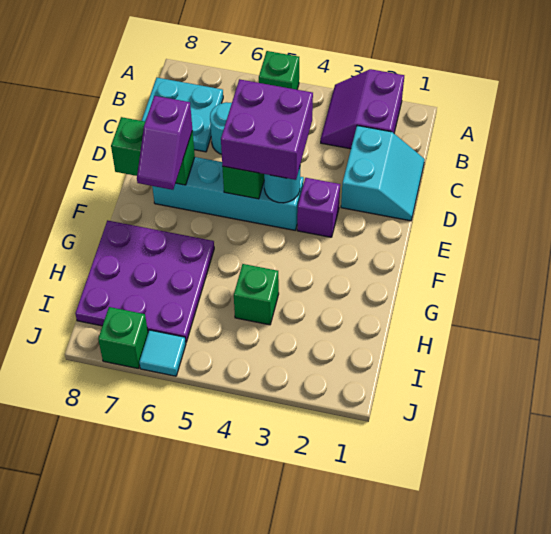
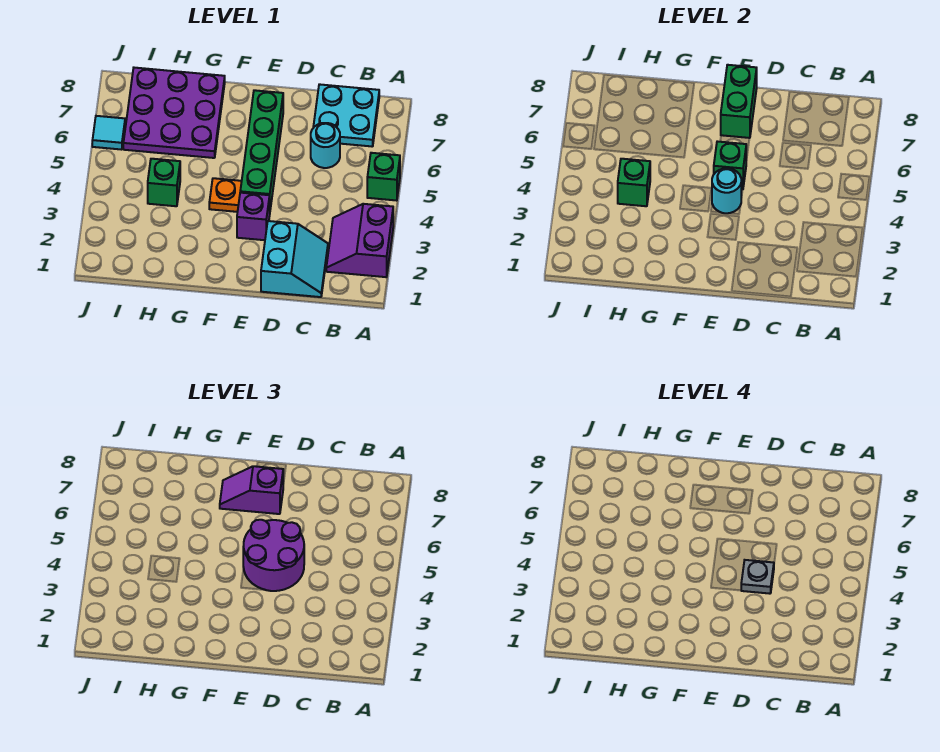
purple 2x2 slope [321,69,404,149] -> purple 2x2 slope turned to [326,204,393,277]
cyan 2x2 slope [341,126,425,221] -> cyan 2x2 slope turned to [261,221,328,297]
purple 2x2 brick [221,79,313,180] -> purple 2x2 round brick [243,520,304,591]
none -> grey 1x1 plate [741,560,774,594]
cyan 1x4 brick [152,157,304,230] -> green 1x4 brick [240,90,283,209]
none -> orange 1x1 plate [209,178,242,212]
green 1x1 brick [98,307,148,369] -> green 1x1 brick moved to [618,159,650,206]

